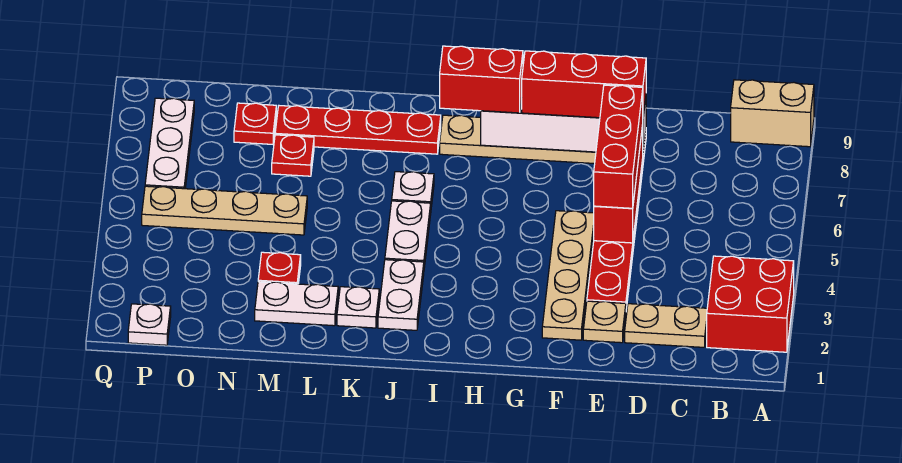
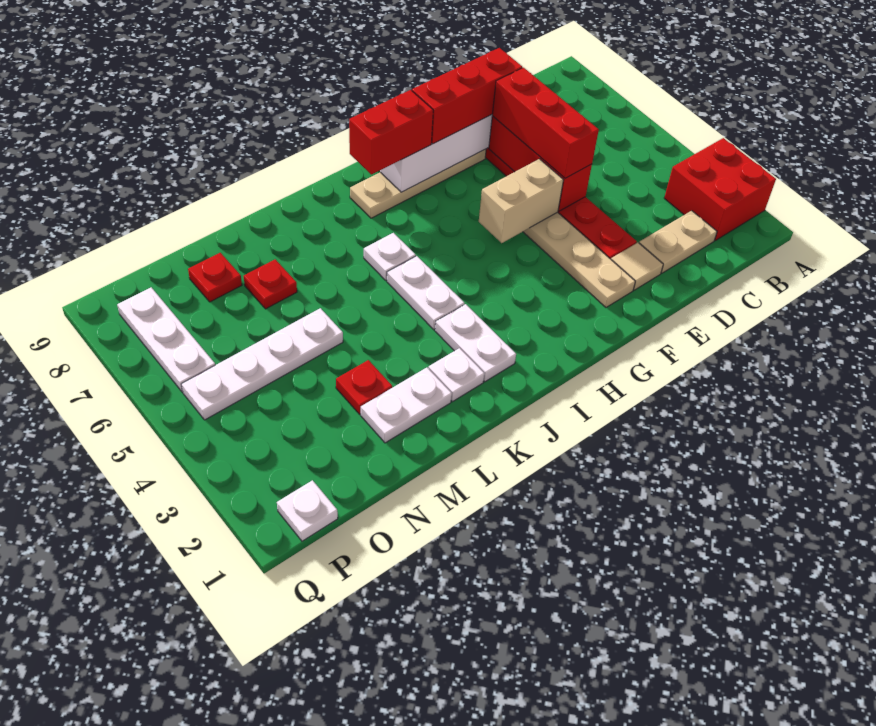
tan 1x2 brick [731,80,814,147] -> tan 1x2 brick moved to [479,159,563,243]
tan 1x1 plate [583,301,626,343] -> tan 1x1 tile [611,243,663,290]
red 1x4 plate [275,106,441,154] -> none
tan 1x4 plate [142,186,307,235] -> white 1x4 plate [181,308,343,420]

